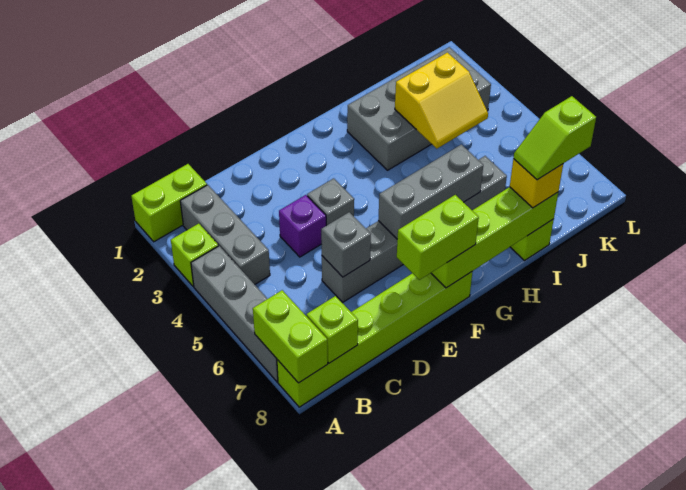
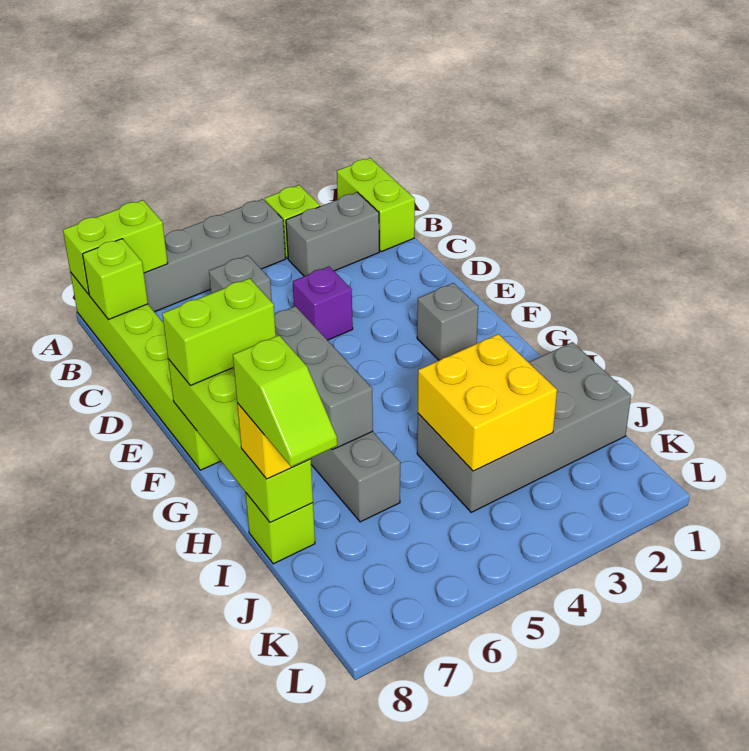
grey 1x3 brick [180,185,270,284] -> grey 1x2 brick [286,192,379,276]
grey 1x1 brick [307,178,354,226] -> grey 1x1 brick moved to [417,283,478,360]
lime 1x2 brick [397,195,479,280] -> lime 1x2 brick turned to [162,278,276,386]
grey 2x4 brick [347,47,491,170] -> grey 2x4 brick turned to [417,342,631,512]
yellow 2x2 slope [395,53,488,149] -> yellow 2x2 brick [418,334,557,471]
lime 1x2 slope [514,96,596,180] -> lime 1x2 slope turned to [233,335,337,467]

